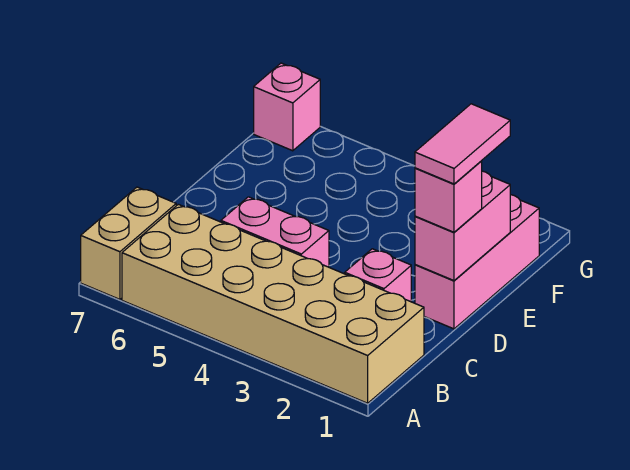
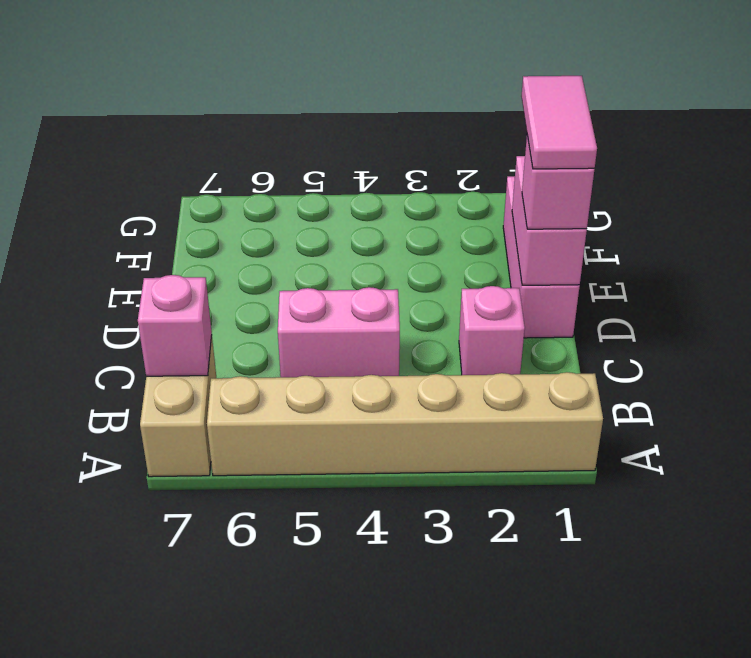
tan 2x6 brick [122,204,424,403] -> tan 1x6 brick [207,372,603,476]
pink 1x1 brick [254,63,320,151] -> pink 1x1 brick moved to [138,275,212,376]

